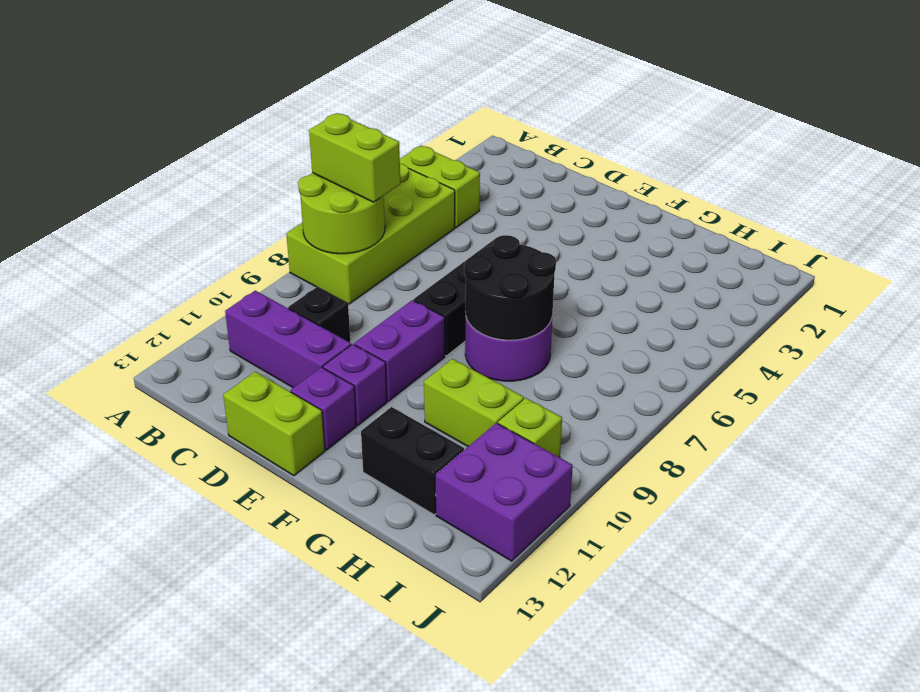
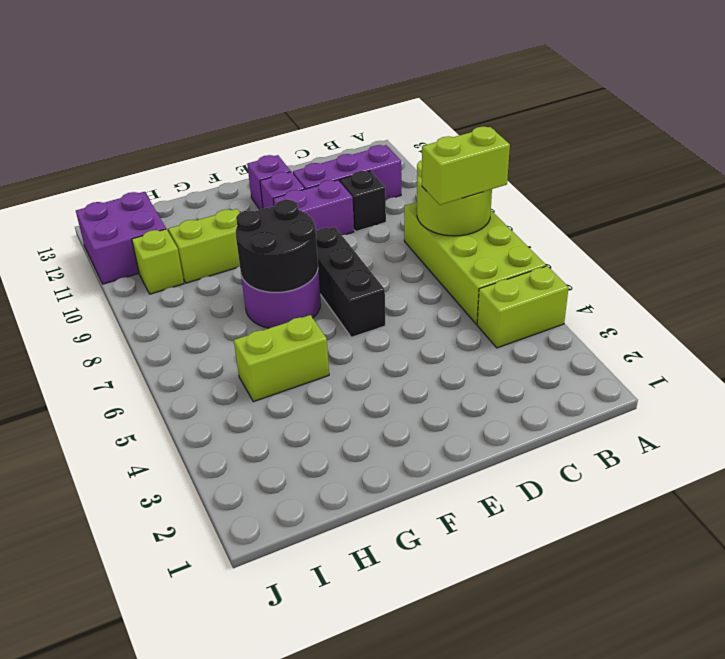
lime 1x2 brick [223,372,325,476] -> lime 1x2 brick moved to [234,315,329,402]
purple 1x2 brick [354,300,445,401] -> purple 1x2 brick turned to [273,180,354,235]
black 1x2 brick [361,407,464,515] -> none

